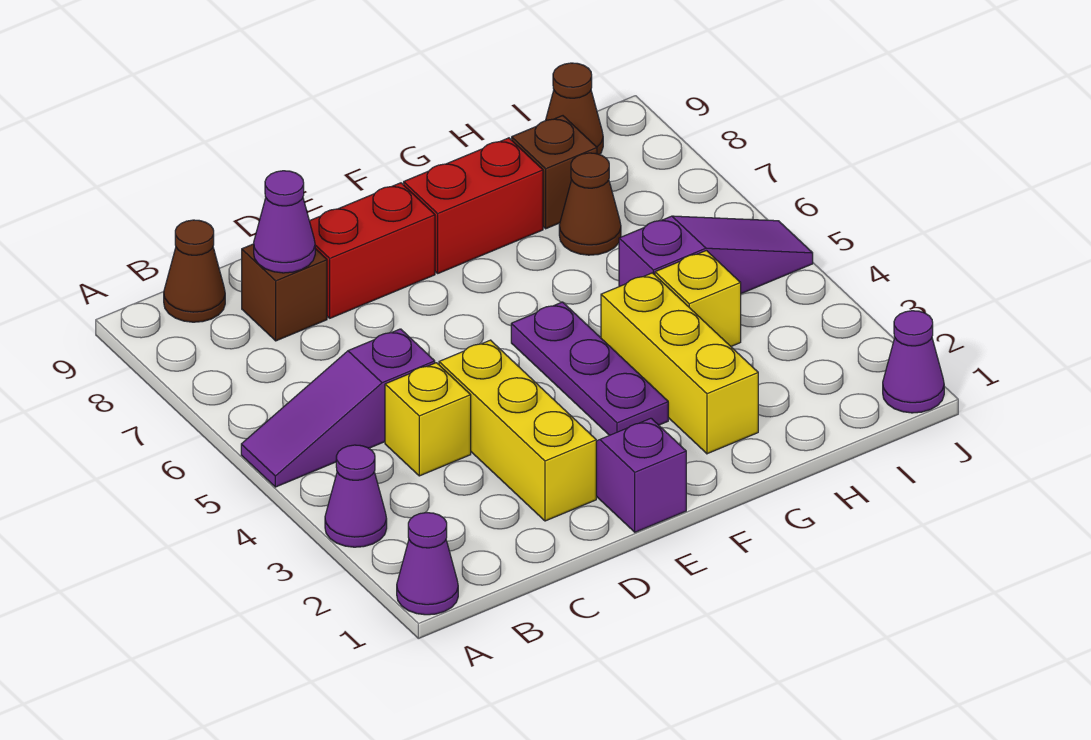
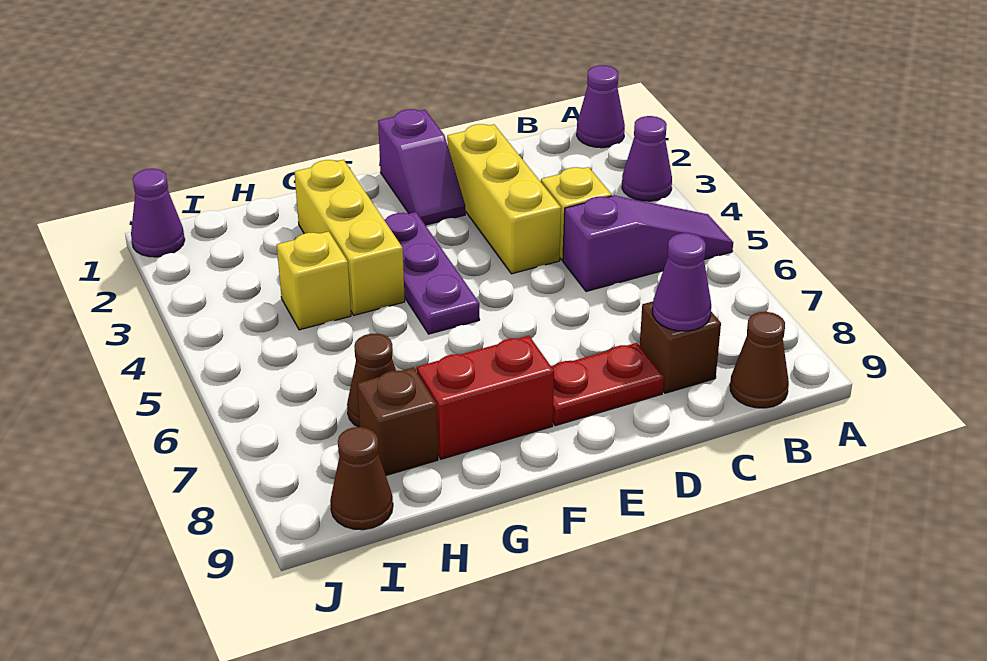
red 1x2 brick [310,183,435,318] -> red 1x2 plate [552,343,664,426]
purple 1x3 slope [619,216,813,294] -> none

